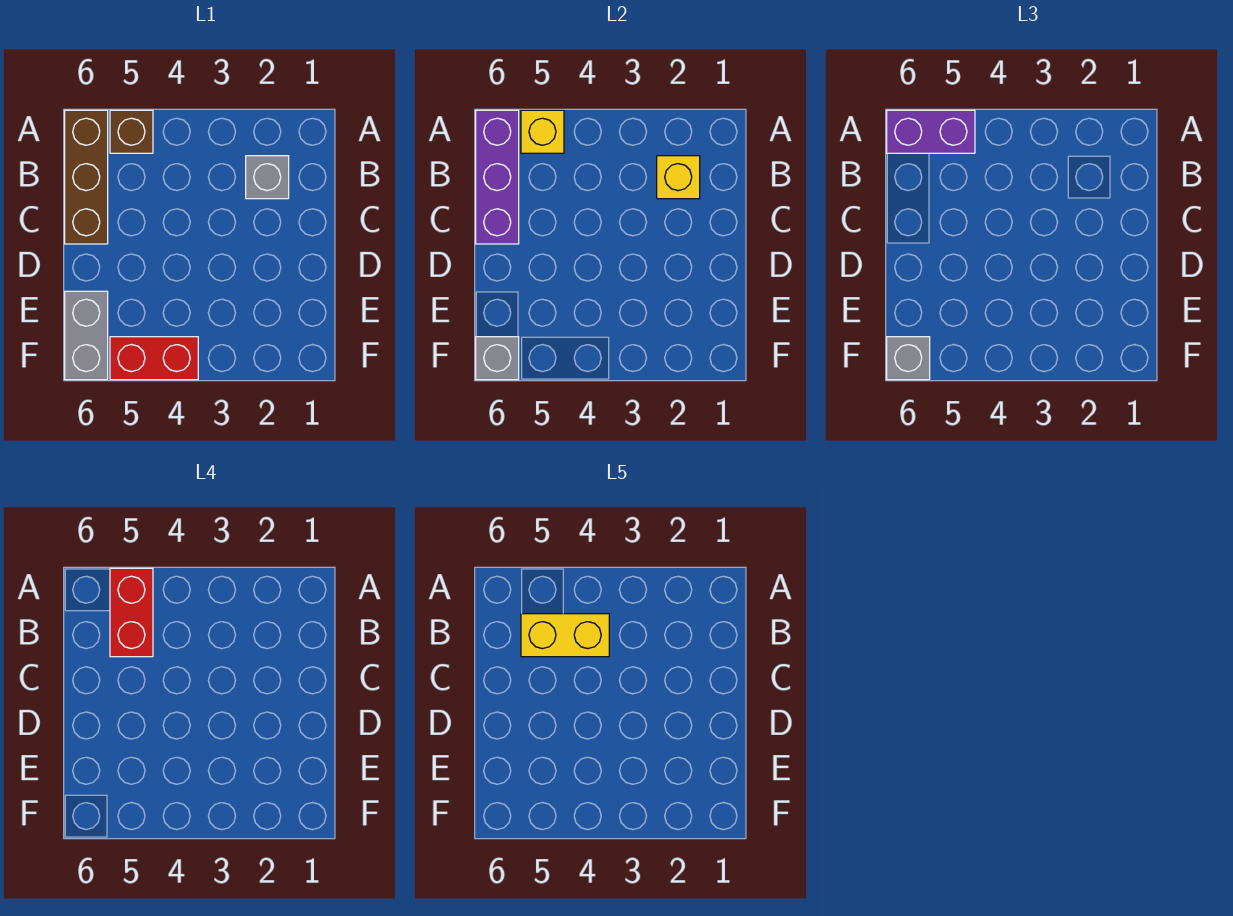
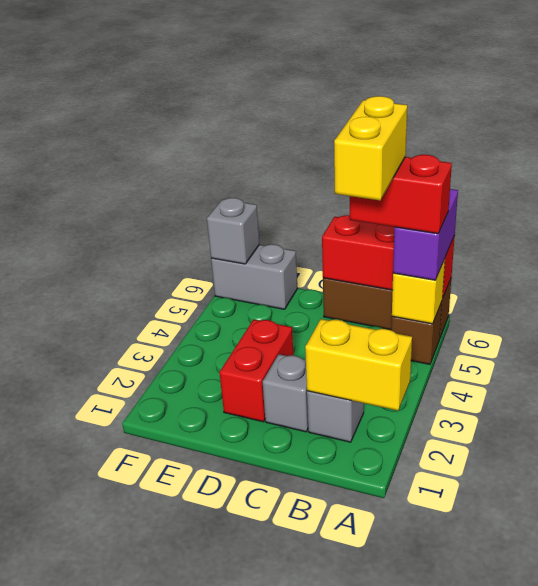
purple 1x3 brick [476,110,519,244] -> red 1x3 brick [322,215,455,299]
yellow 1x1 brick [657,156,700,199] -> yellow 1x2 brick [305,319,412,411]
red 1x2 brick [110,337,198,380] -> red 1x2 brick moved to [219,320,293,422]
grey 1x1 brick [887,337,930,380] -> grey 1x1 brick moved to [263,354,308,432]

